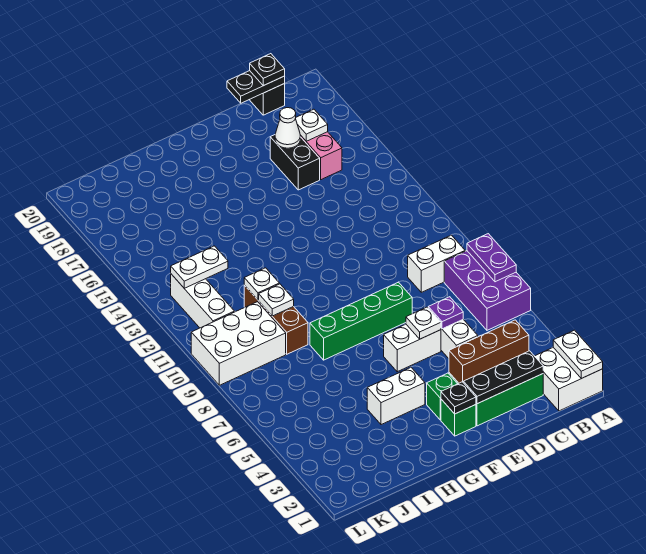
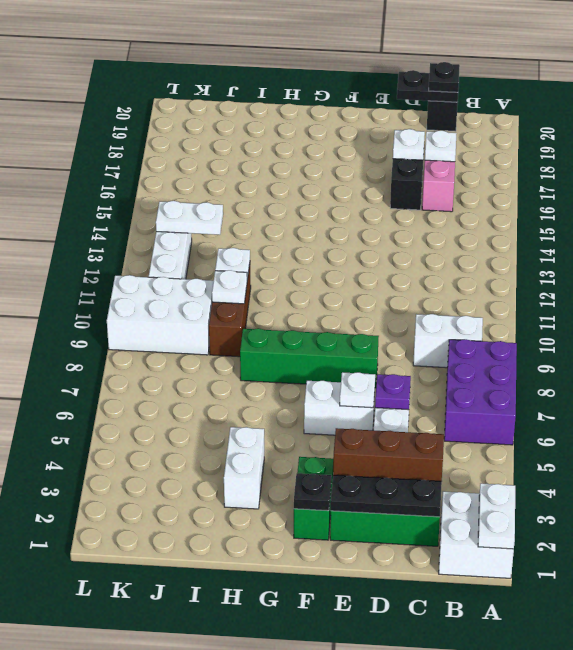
purple 1x2 plate [467,234,516,282] -> none
white 1x1 cone [275,108,300,148] -> white 1x1 plate [393,129,425,160]
white 1x2 brick [367,367,425,425] -> white 1x2 brick turned to [224,427,264,509]

